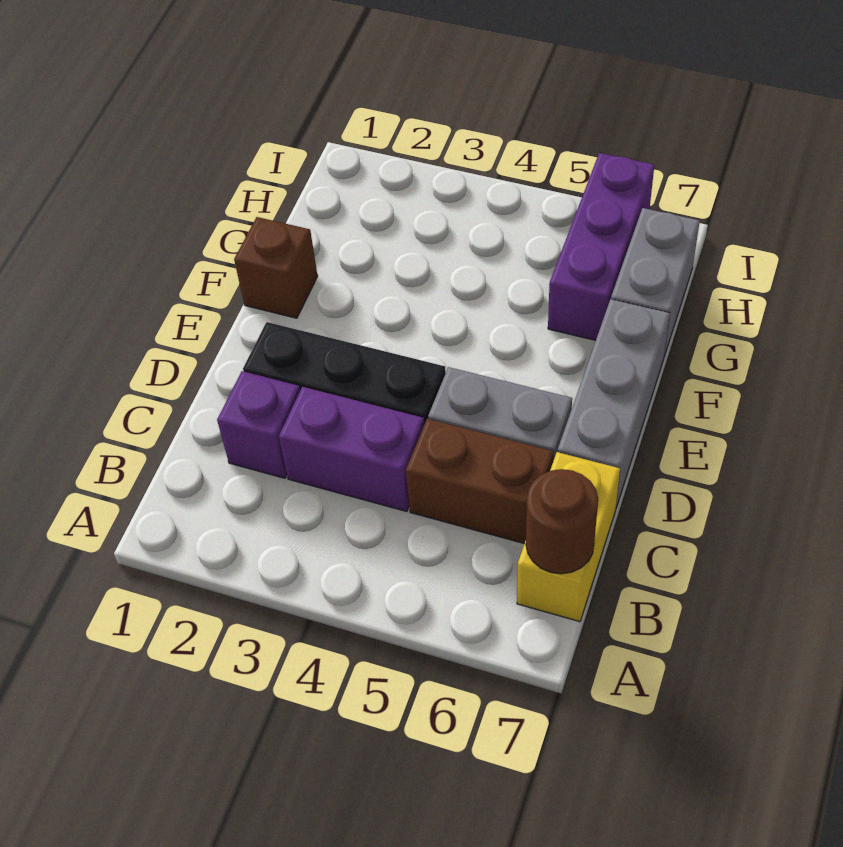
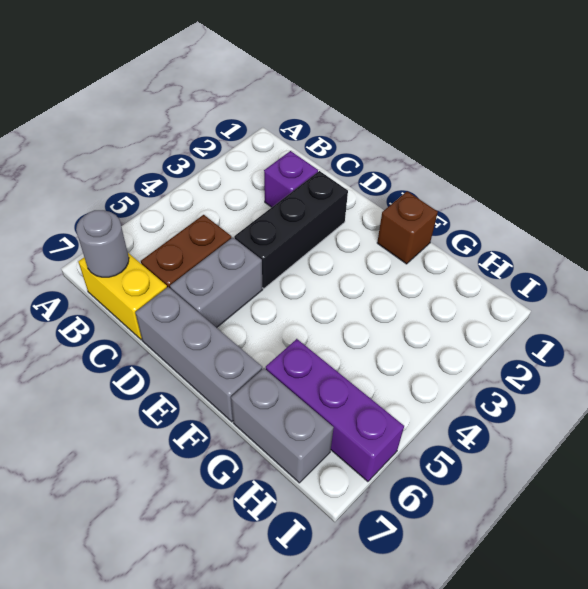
brown 1x1 round brick [526,469,598,574] -> grey 1x1 round brick [76,210,129,277]
purple 1x2 brick [279,387,424,512] -> none

